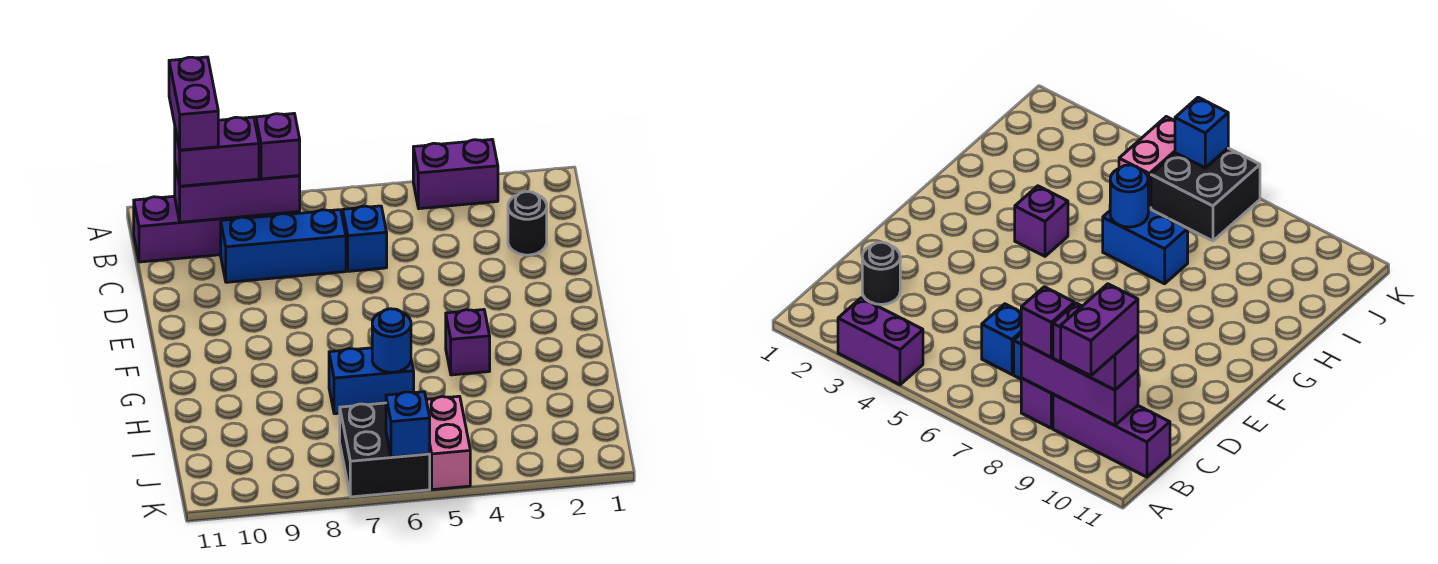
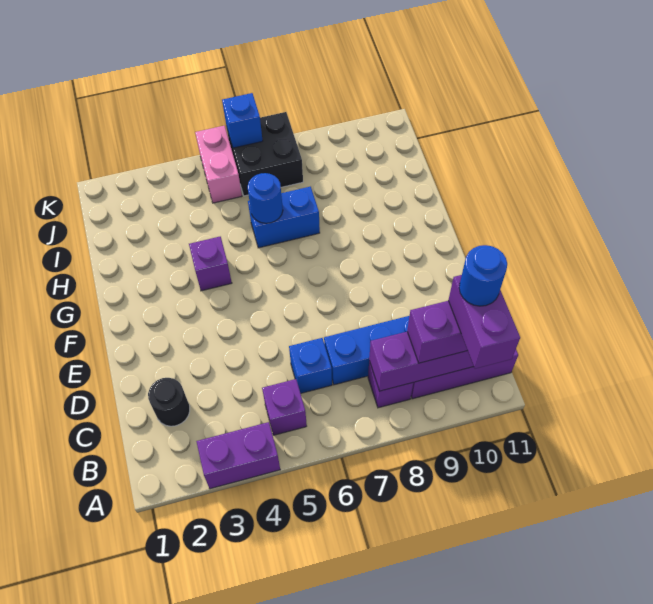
purple 1x1 brick [256,113,300,179] -> purple 1x1 brick moved to [262,379,307,435]
none -> blue 1x1 round brick [459,245,507,306]

